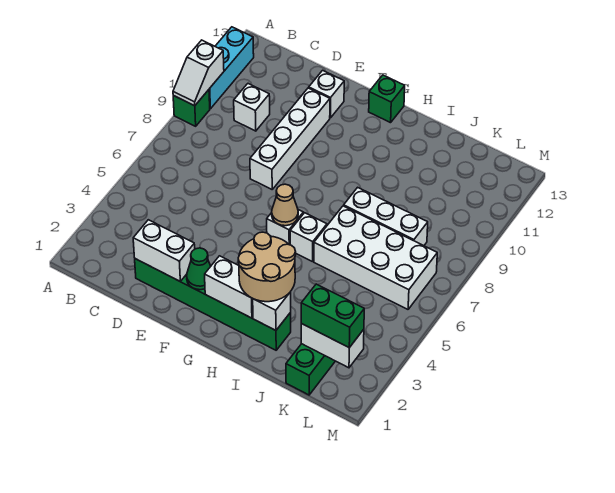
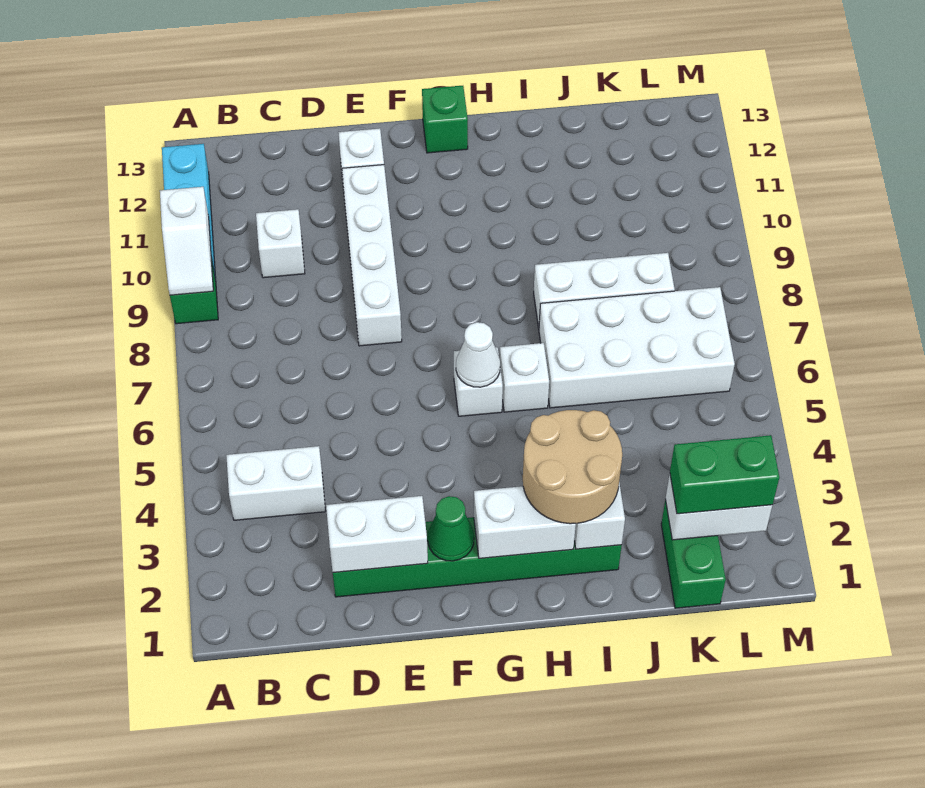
none -> white 1x2 brick [226,446,325,520]
tan 1x1 cone [272,184,298,226] -> white 1x1 cone [456,322,500,387]

